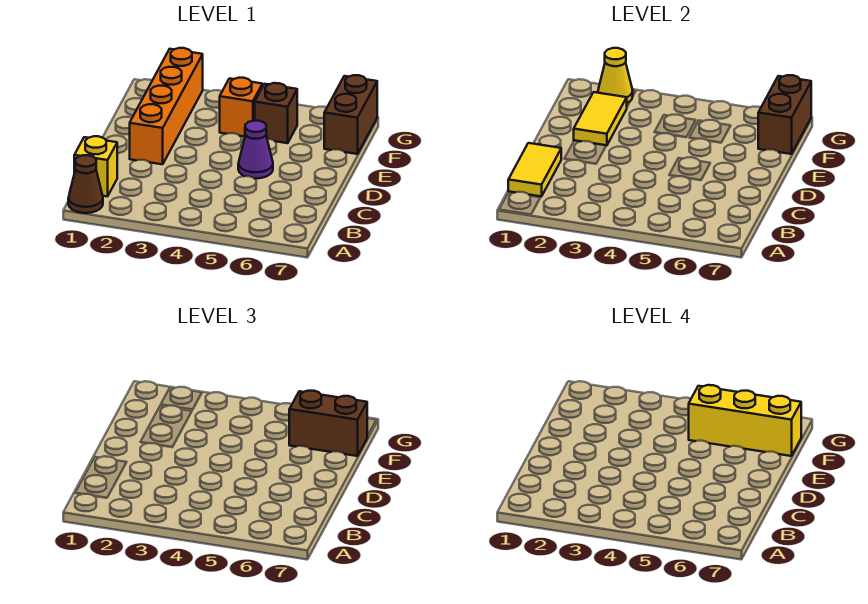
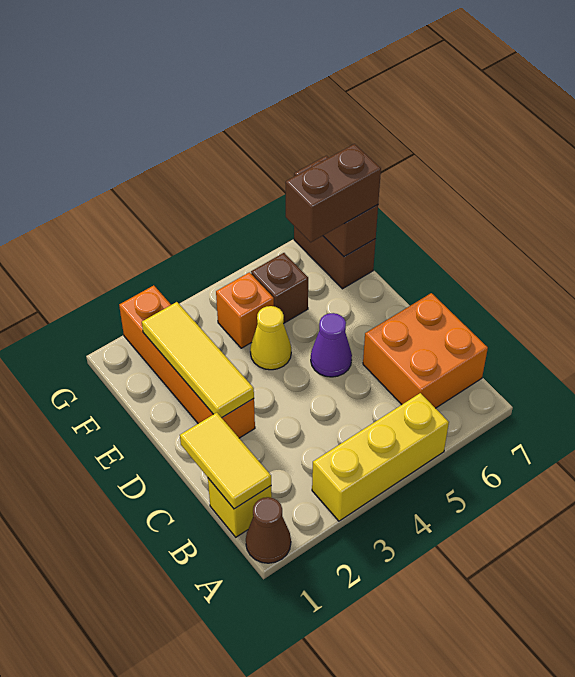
none -> orange 2x2 brick [363,293,488,408]
yellow 1x2 tile [574,92,627,146] -> yellow 1x3 tile [142,302,254,418]
yellow 1x3 brick [689,385,801,456] -> yellow 1x3 brick moved to [312,393,449,521]
yellow 1x1 cone [598,48,633,103] -> yellow 1x1 cone moved to [250,306,291,370]

